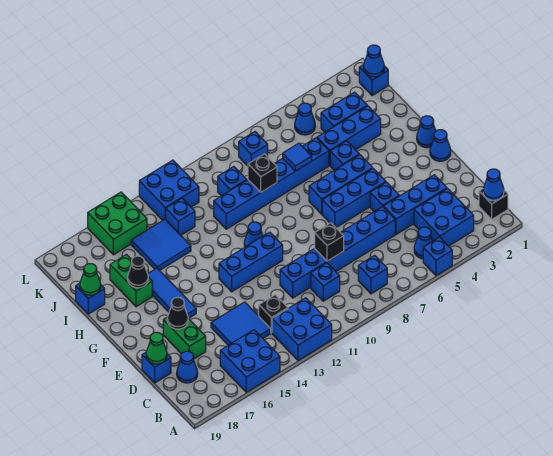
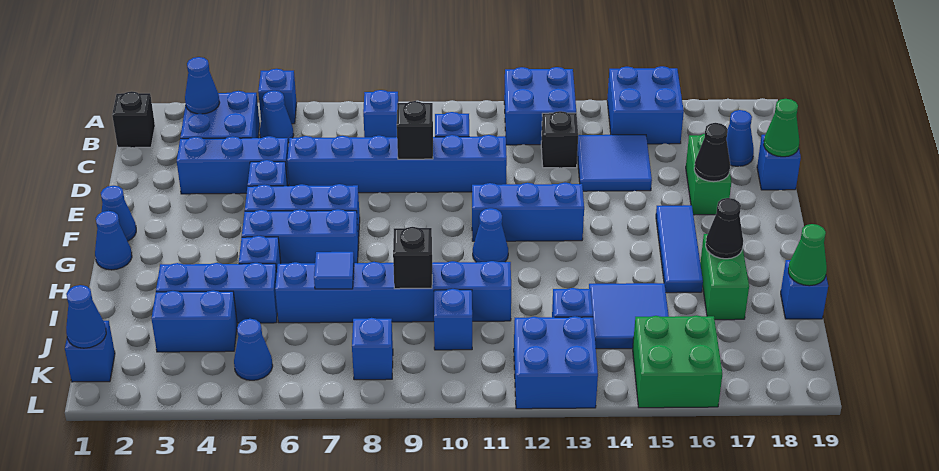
blue 1x1 cone [483,169,504,201] -> blue 1x1 cone moved to [185,57,220,114]

